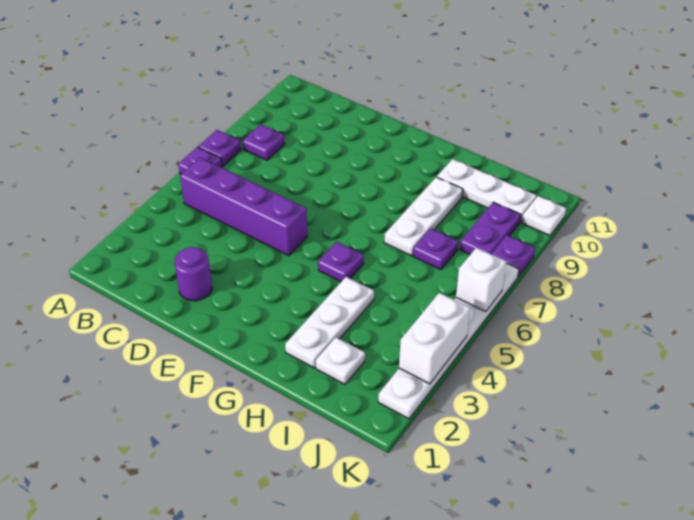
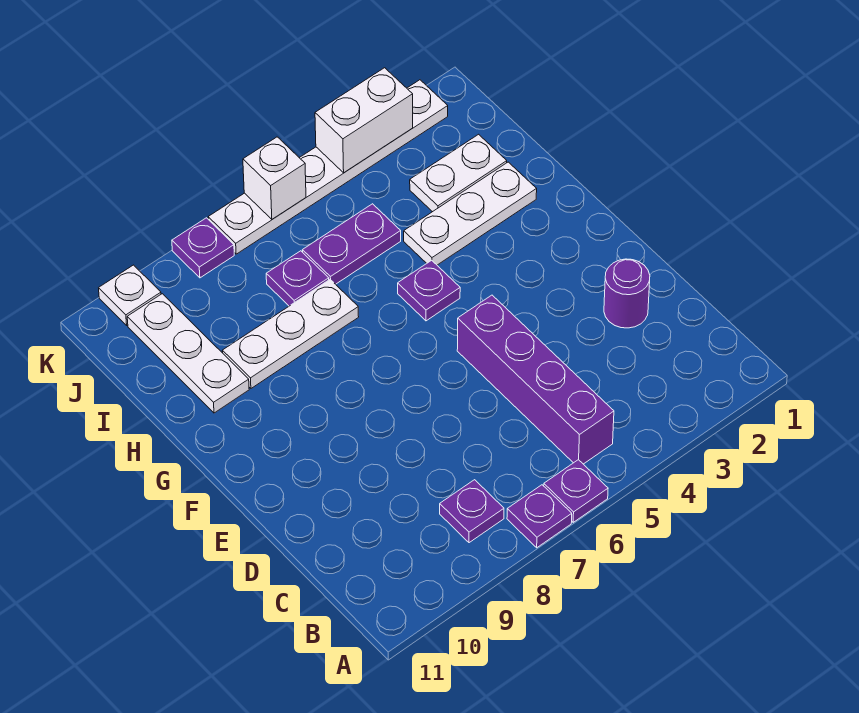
white 1x1 plate [316,337,365,384] -> white 1x2 plate [410,134,507,212]
purple 1x2 plate [460,202,521,254] -> purple 1x2 plate moved to [303,204,401,284]

